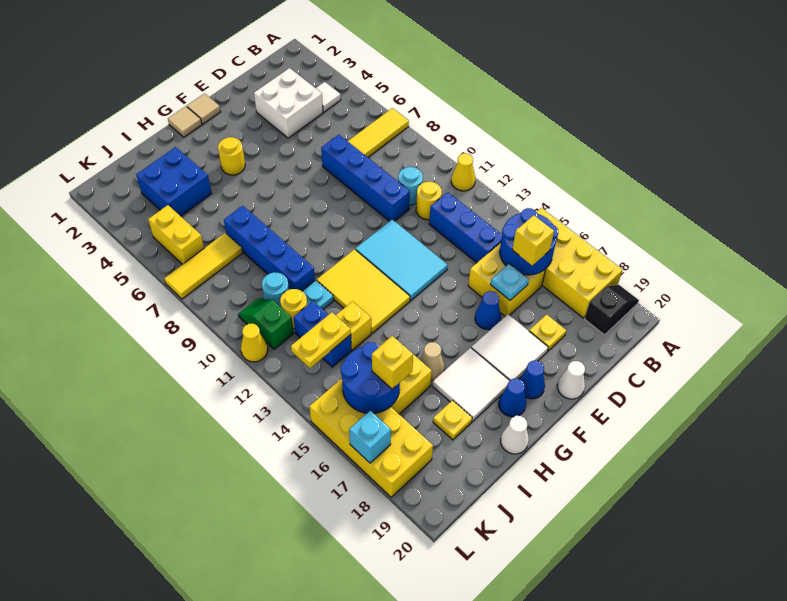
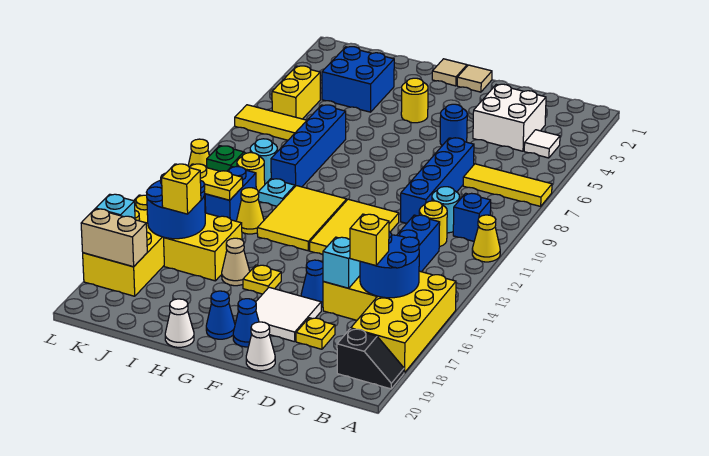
none -> blue 1x1 brick [453,193,491,241]
cyan 1x1 plate [491,264,529,300] -> cyan 1x1 brick [323,237,360,288]
none -> blue 1x1 round brick [440,104,467,146]
cyan 2x3 tile [356,219,447,301] -> yellow 2x3 tile [310,199,399,255]
white 2x2 tile [432,348,510,421] -> none
yellow 1x1 brick [336,301,371,350] -> yellow 1x1 cone [237,188,264,234]
yellow 1x1 plate [433,400,472,440] -> yellow 1x1 plate moved to [243,265,281,294]
none -> tan 1x2 brick [81,209,147,267]

